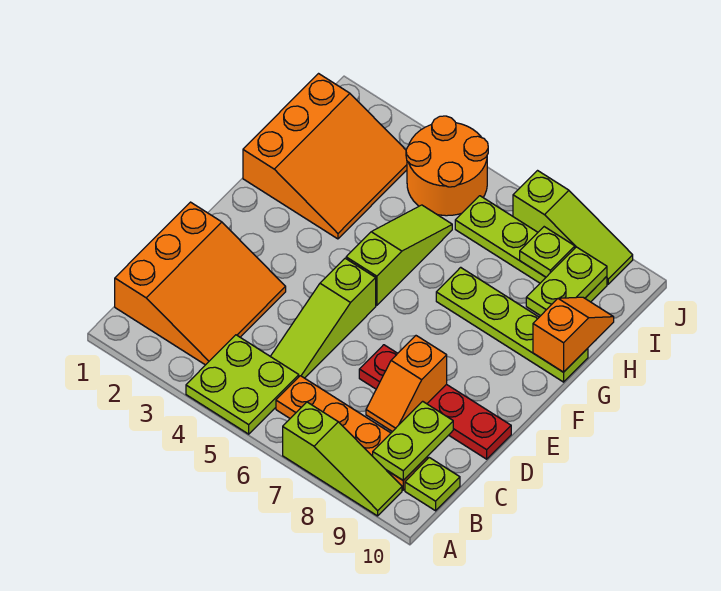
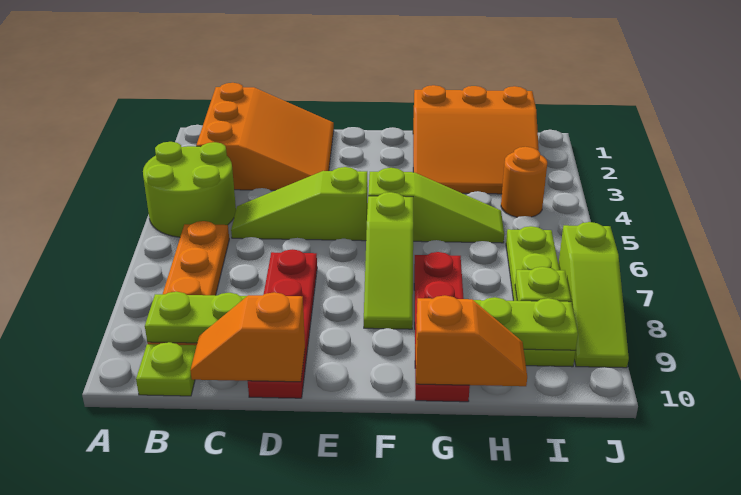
lime 2x2 plate [186,335,299,434] -> lime 2x2 round brick [143,142,236,237]
lime 1x3 slope [283,402,402,516] -> lime 1x3 slope moved to [364,192,413,329]
orange 3x3 slope [115,202,286,365] -> orange 3x3 slope turned to [196,83,334,190]
orange 1x2 slope [366,336,447,432] -> orange 1x2 slope moved to [190,292,305,382]
lime 1x4 plate [436,267,588,382] -> red 1x4 plate [414,252,470,402]
orange 2x2 round brick [406,116,488,216] -> orange 1x1 round brick [501,147,547,217]

